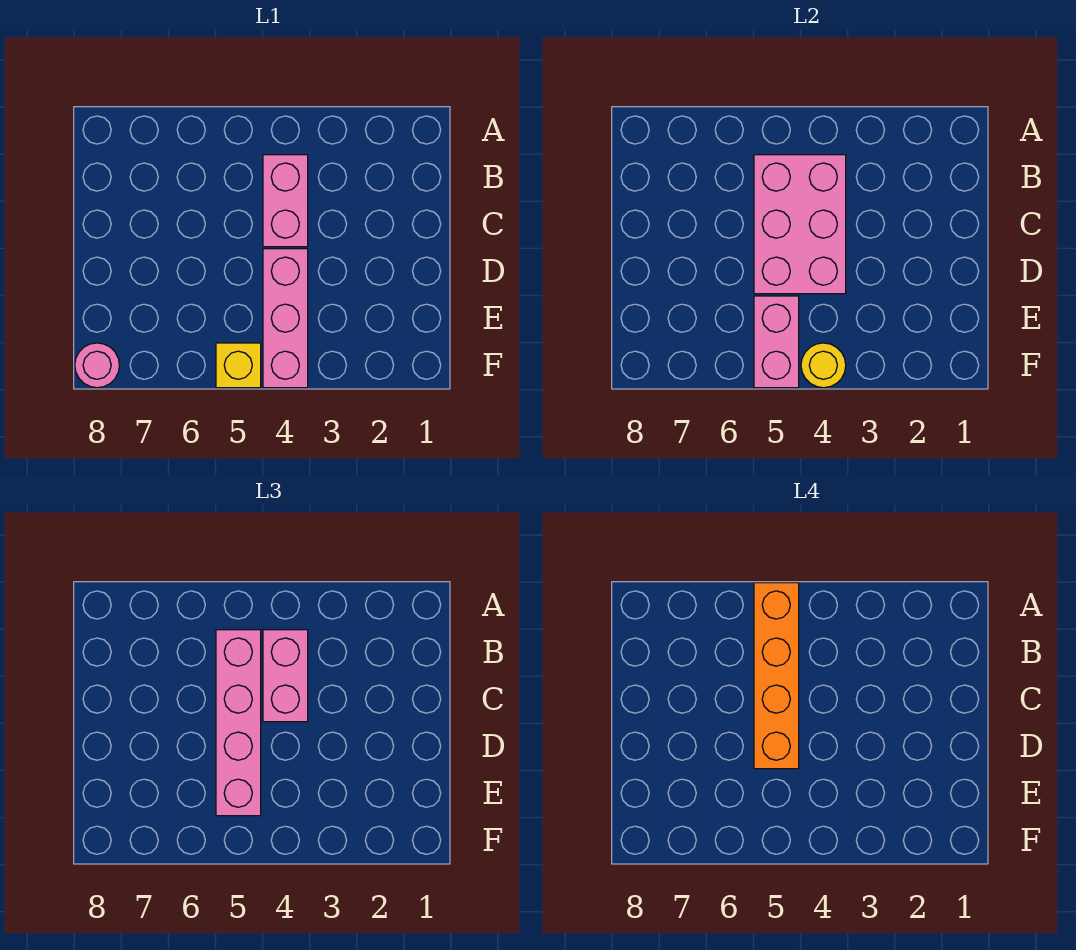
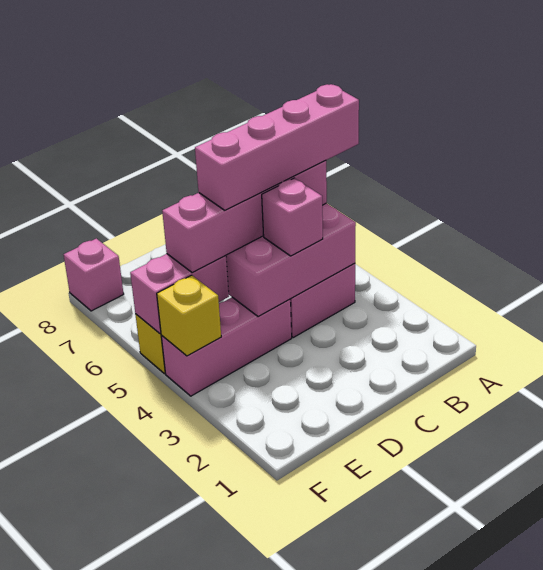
orange 1x4 brick [754,583,799,769] -> pink 1x4 brick [195,84,359,210]
pink 1x2 brick [263,630,308,722] -> pink 1x1 brick [262,178,323,256]
yellow 1x1 round brick [801,343,846,388] -> yellow 1x1 brick [157,275,221,356]
pink 1x1 round brick [75,343,120,388] -> pink 1x1 brick [64,238,124,311]

